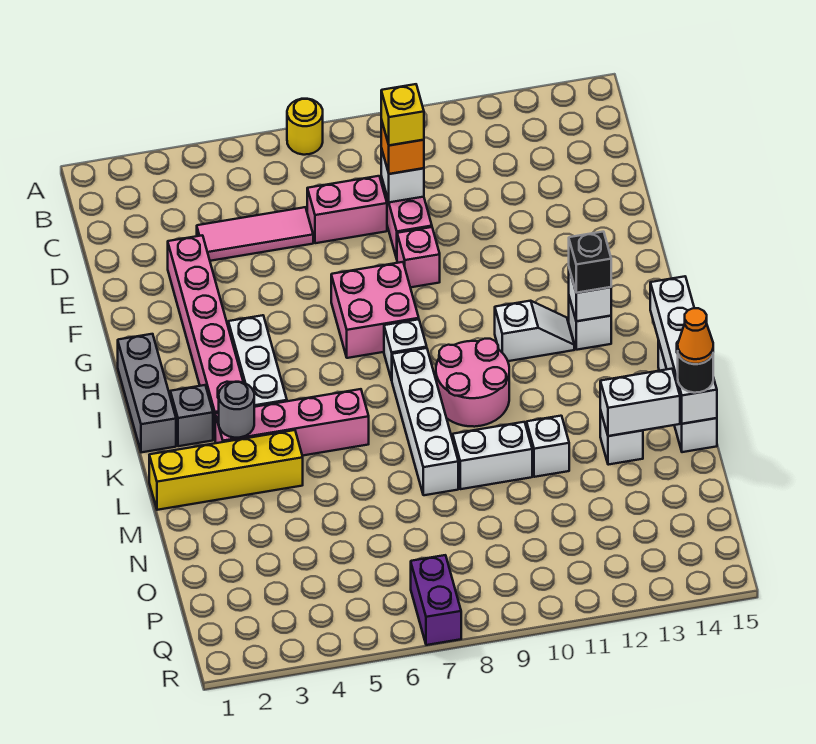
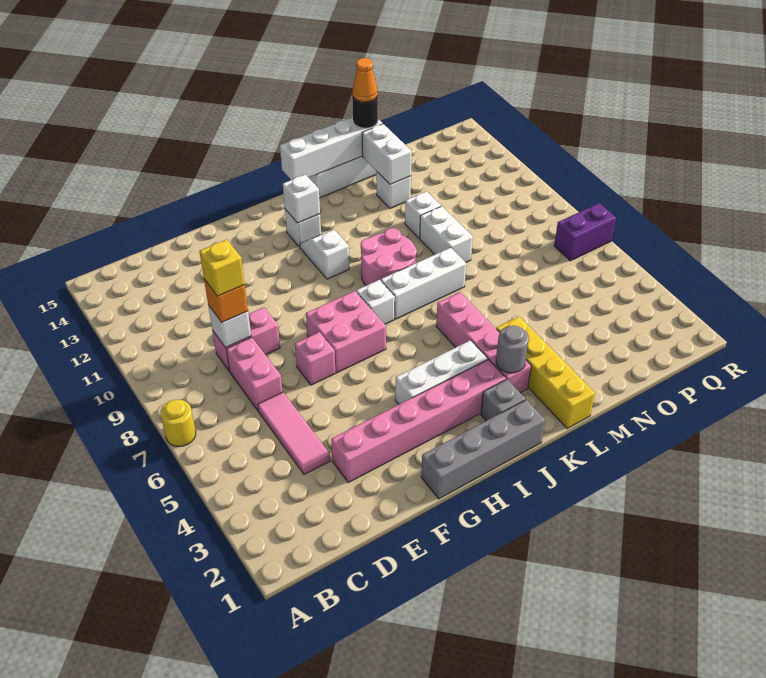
pink 1x1 brick [397,227,440,287] -> pink 1x1 brick moved to [295,332,336,385]
grey 1x3 brick [118,334,176,452] -> grey 1x4 brick [421,400,545,499]
black 1x1 brick [569,232,611,293] -> none
white 1x4 brick [392,348,458,495] -> white 1x3 brick [381,248,466,319]

